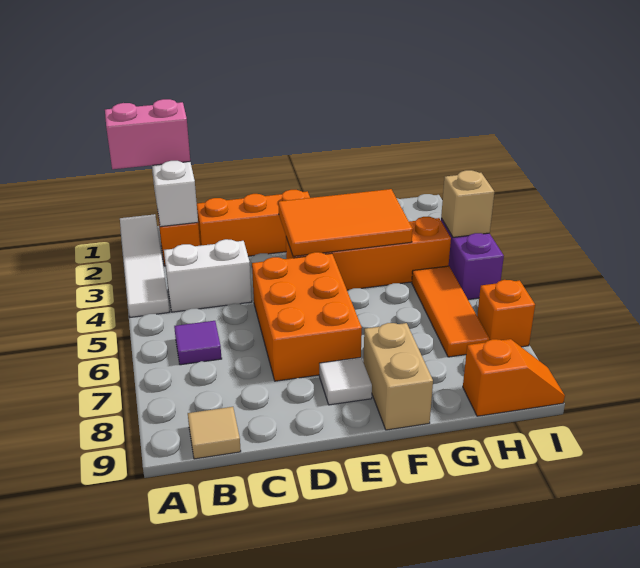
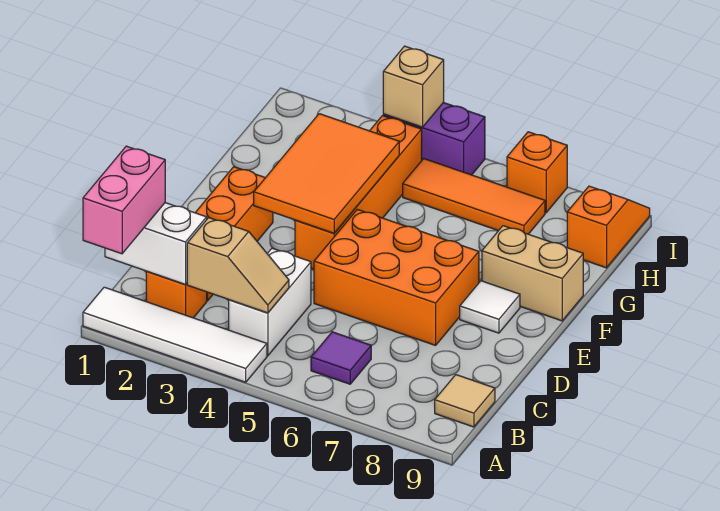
none -> tan 1x2 slope [187,218,289,313]

